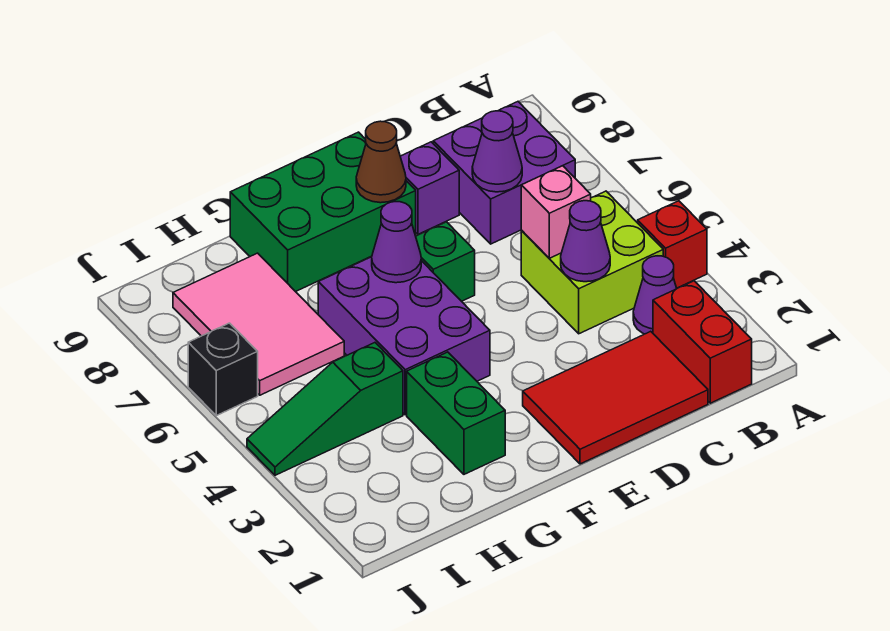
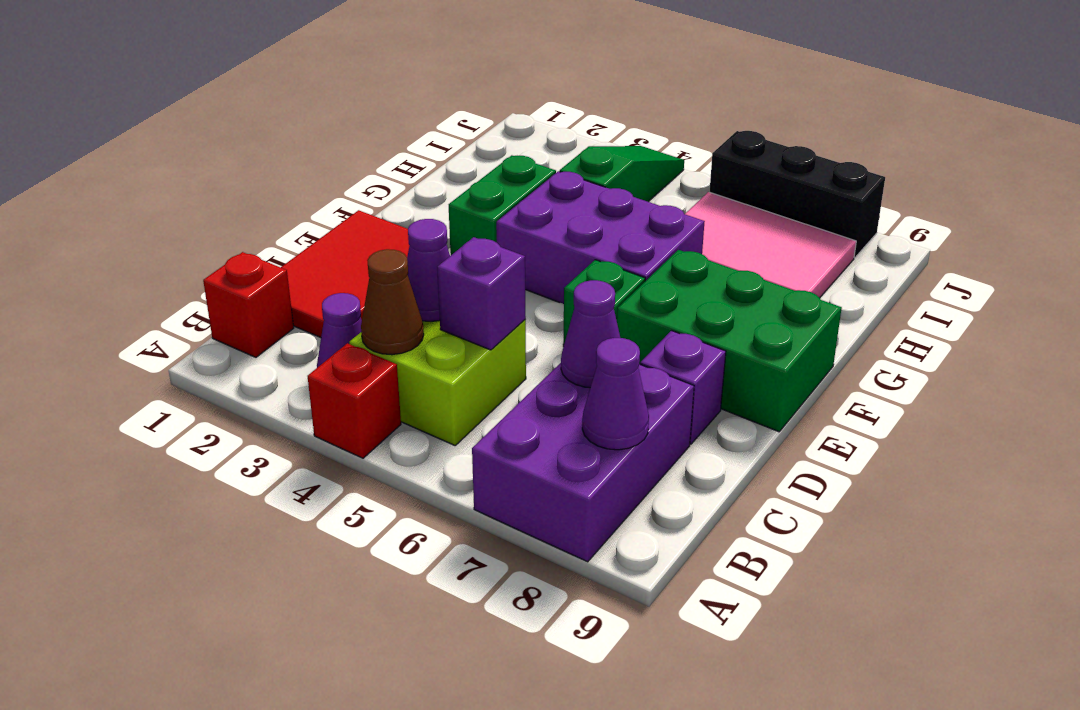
red 1x2 brick [653,281,752,403] -> red 1x1 brick [203,252,294,357]
purple 2x2 brick [433,102,575,244] -> purple 2x3 brick [472,363,694,562]
pink 1x1 brick [521,166,591,258] -> purple 1x1 brick [437,237,526,350]
green 2x3 brick [230,132,416,292] -> green 2x3 brick turned to [617,250,842,432]
brown 1x1 cone [356,121,406,203] -> brown 1x1 cone moved to [361,249,424,355]
purple 1x1 cone [372,202,421,283] -> purple 1x1 cone moved to [582,338,649,450]
green 1x2 brick [407,352,505,474] -> green 1x2 brick turned to [449,155,556,255]
black 1x1 brick [188,323,258,416] -> black 1x3 brick [710,131,885,258]

